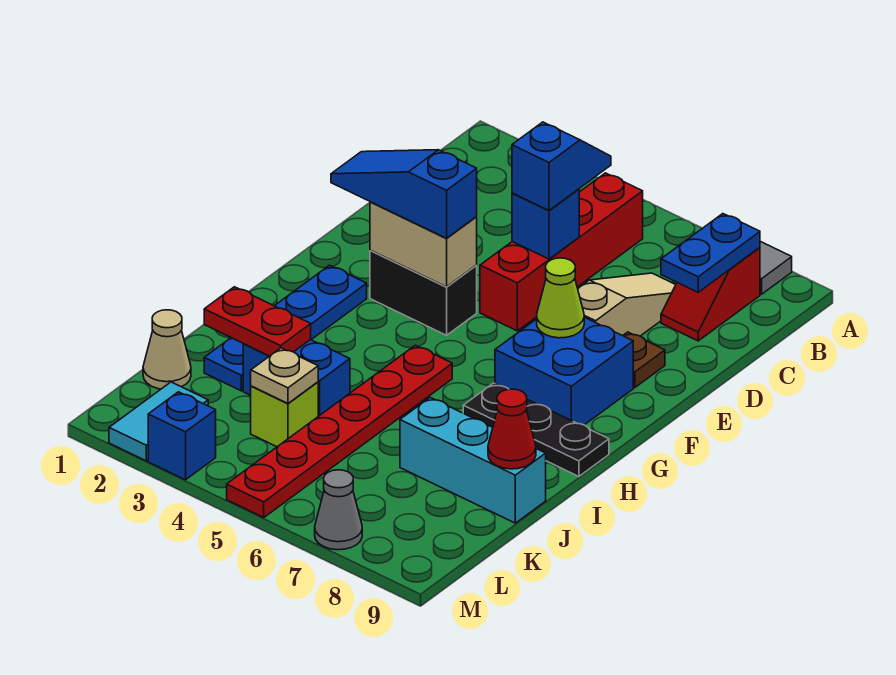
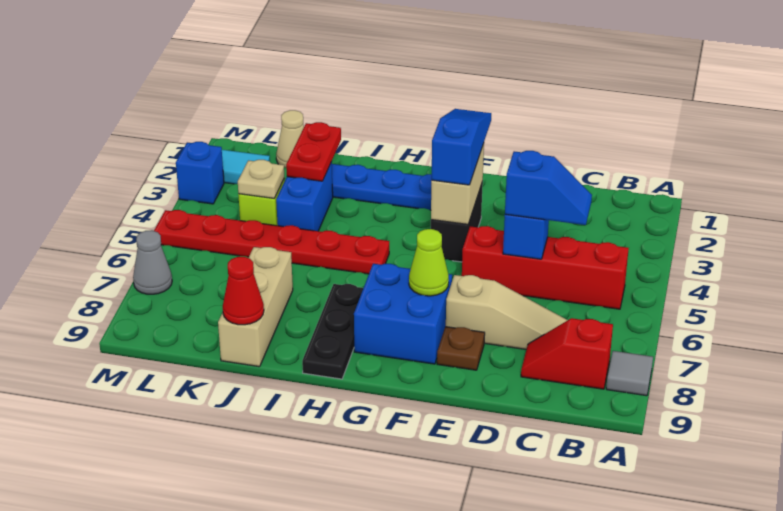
blue 1x2 plate [661,214,760,292] -> none
cyan 1x3 brick [400,398,546,523] -> tan 1x3 brick [218,247,293,367]

